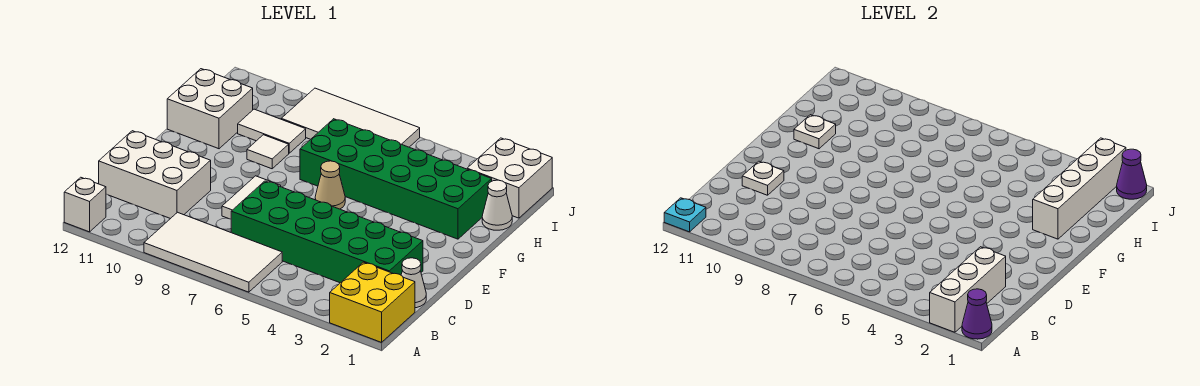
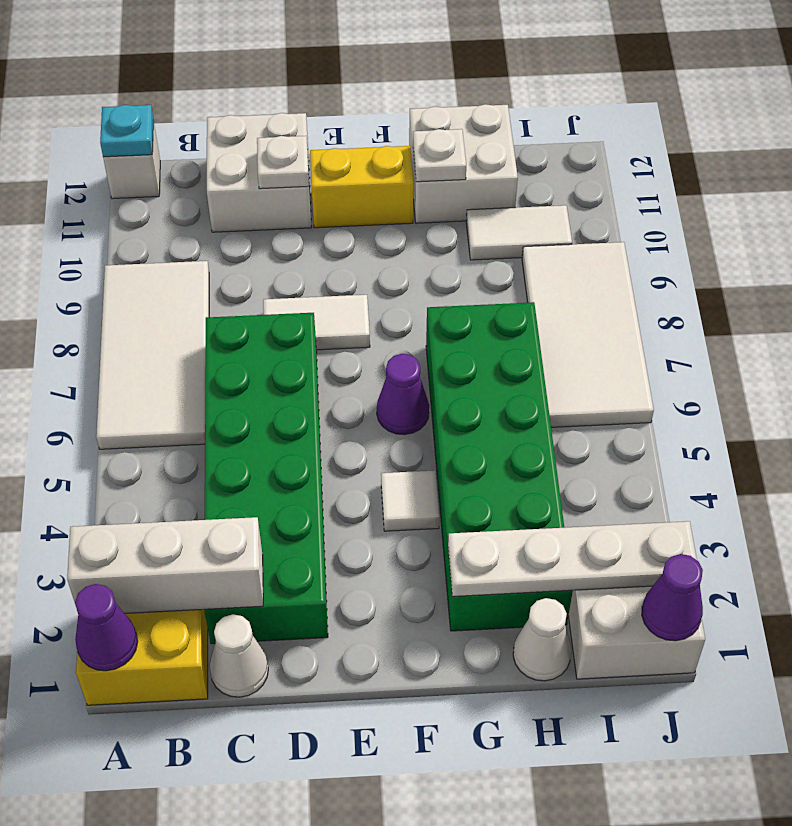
white 2x3 brick [99,131,211,219] -> white 2x2 brick [207,113,312,232]
none -> yellow 1x2 brick [310,146,414,228]
tan 1x1 cone [315,161,345,209] -> purple 1x1 cone [377,354,429,435]
white 1x4 brick [1033,138,1126,239] -> white 1x4 plate [448,521,697,596]
white 1x1 tile [247,135,289,169] -> white 1x1 tile moved to [381,470,439,531]
white 1x2 tile [238,109,306,153] -> white 1x2 tile turned to [466,205,572,260]

